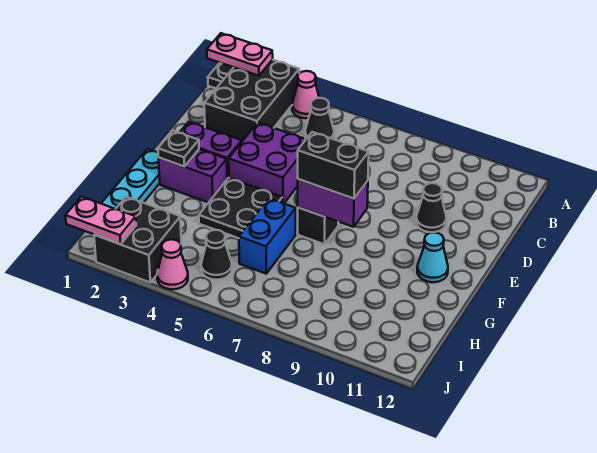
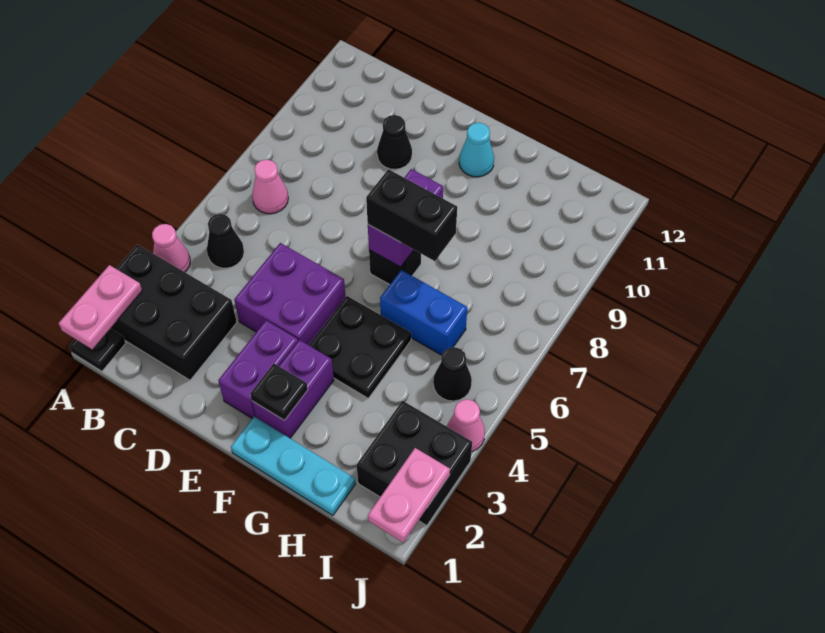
none -> pink 1x1 cone [252,159,288,214]
black 1x2 brick [298,132,369,199] -> black 1x2 brick turned to [366,169,457,261]

